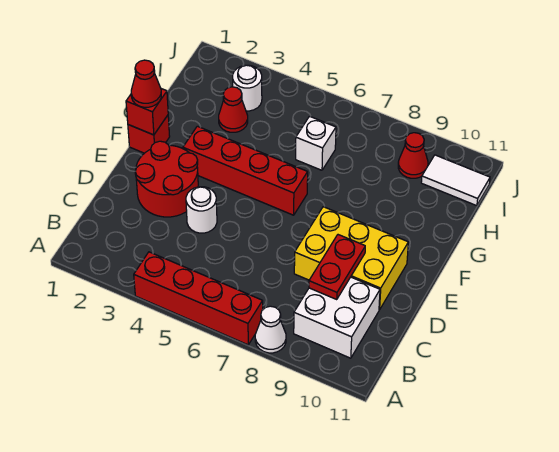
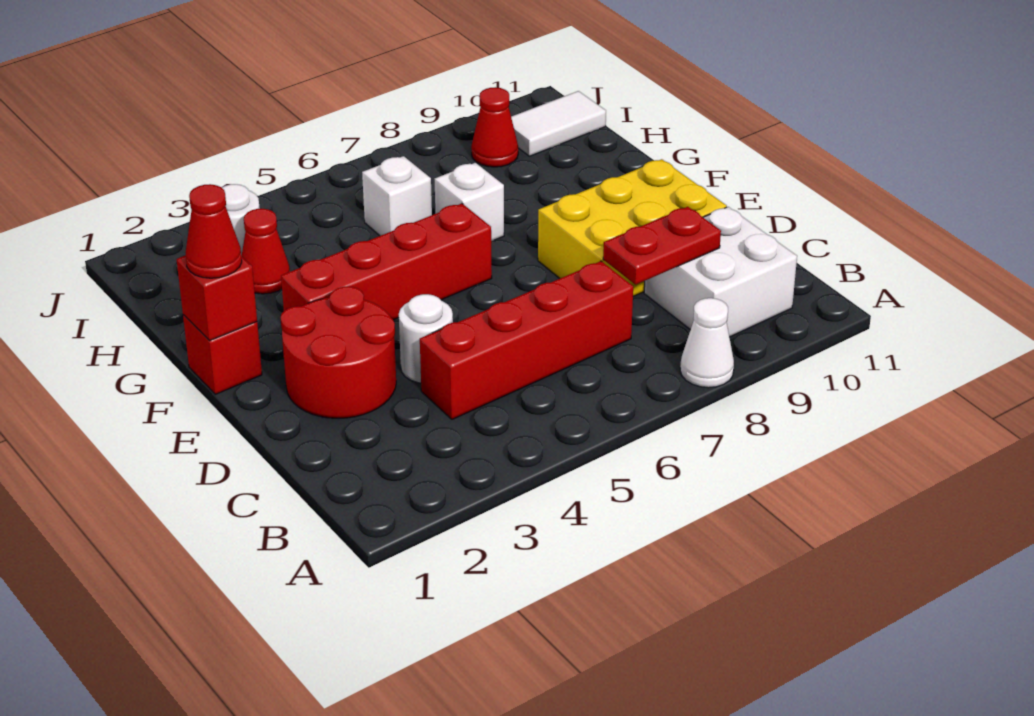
red 1x4 brick [134,252,263,345] -> red 1x4 brick moved to [420,261,633,419]
red 1x2 plate [309,235,365,299] -> red 1x2 plate turned to [603,207,721,285]
none -> white 1x1 brick [435,163,504,241]

